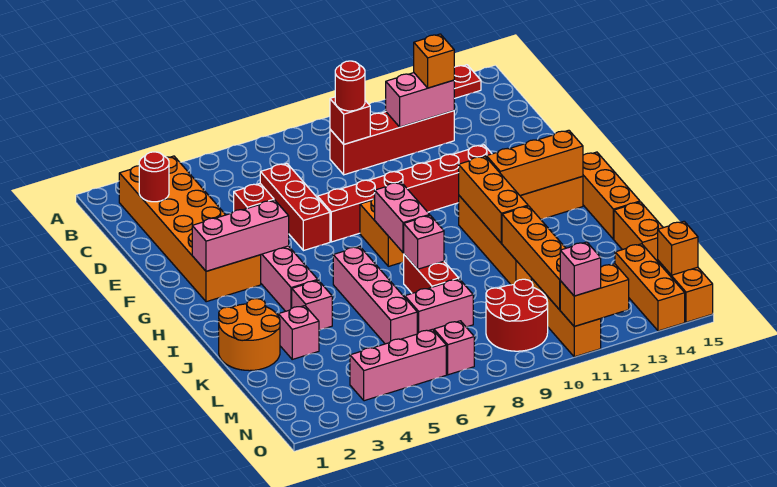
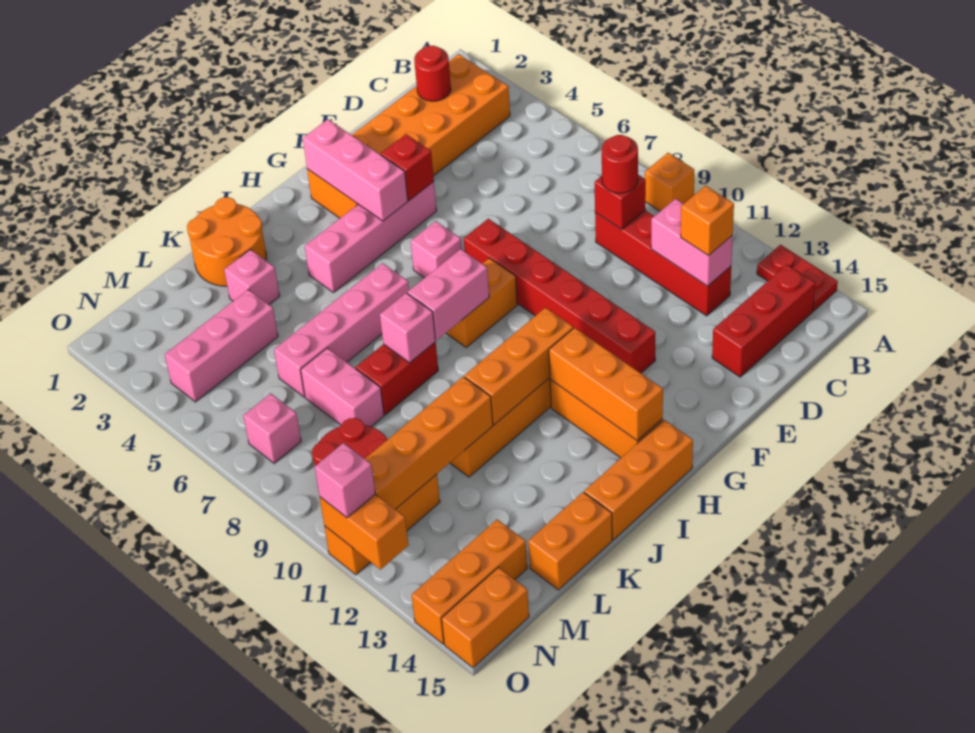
red 1x3 brick [260,163,330,251] -> red 1x3 brick moved to [712,265,815,377]
pink 1x1 brick [292,280,332,330] -> pink 1x1 brick moved to [411,221,462,278]
pink 1x3 brick [350,329,446,401] -> pink 1x3 brick turned to [165,290,278,402]
orange 1x1 brick [658,221,698,275] -> orange 1x1 brick moved to [645,153,694,211]

